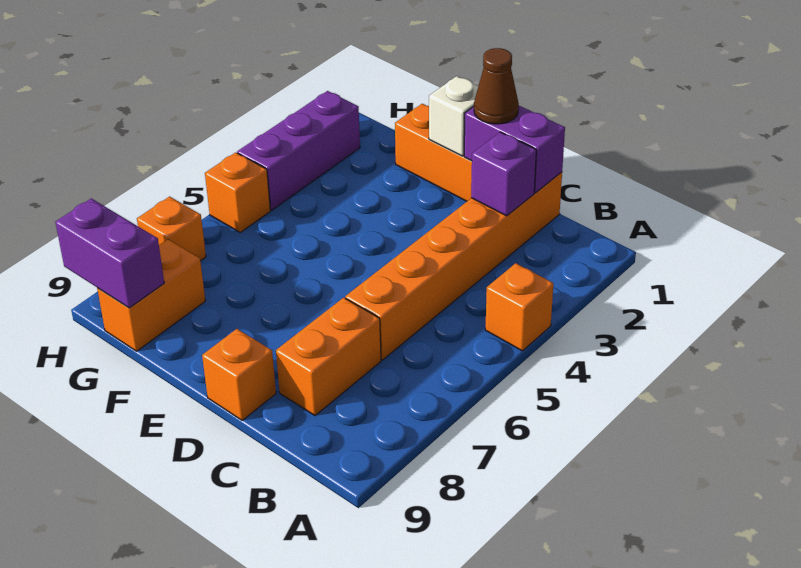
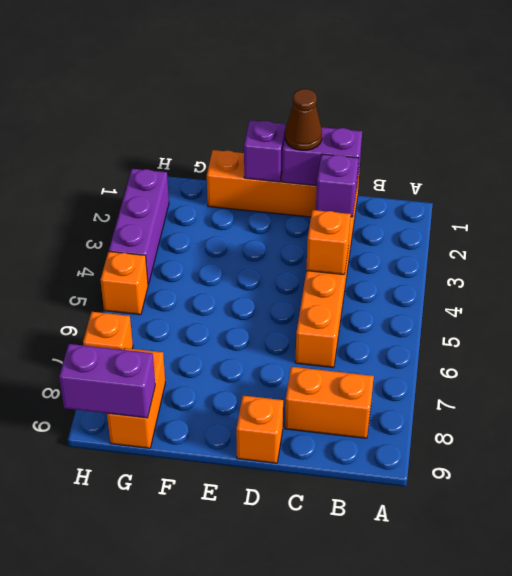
orange 1x1 brick [485,263,553,351] -> orange 1x1 brick moved to [306,210,351,275]
orange 1x2 brick [276,298,381,416] -> orange 1x2 brick turned to [285,367,374,438]
white 1x1 brick [429,76,478,156] -> purple 1x1 brick [244,120,286,182]

